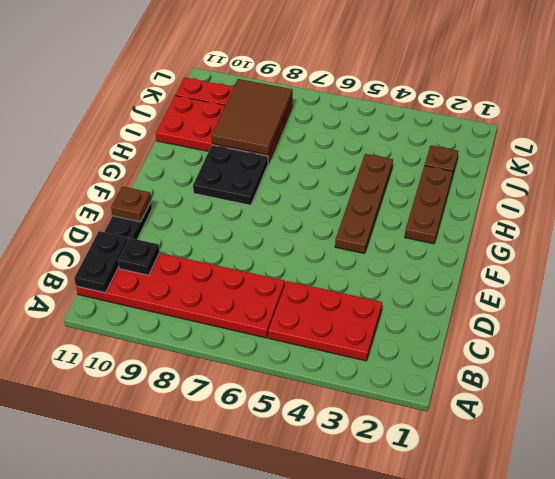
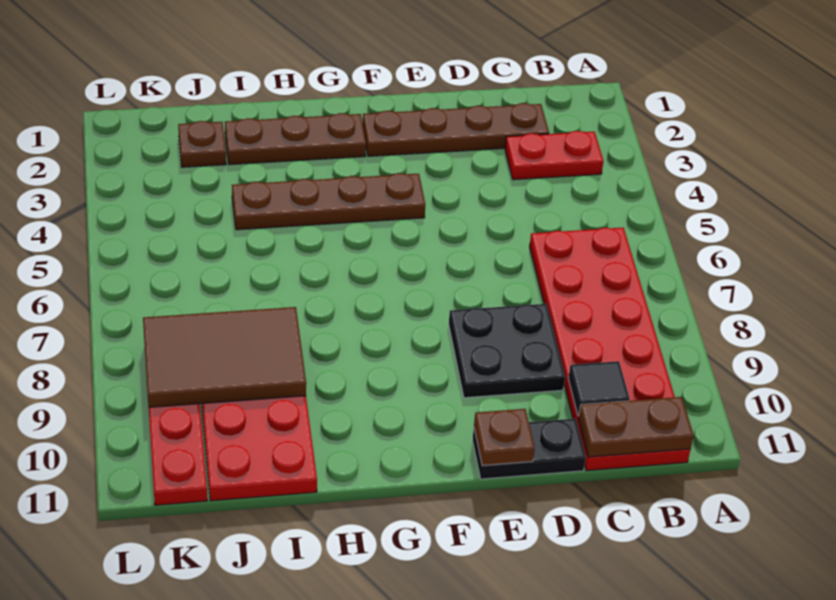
red 2x3 plate [268,281,382,361] -> red 1x2 plate [505,131,604,180]
black 1x2 plate [74,231,128,293] -> brown 1x2 plate [578,397,694,457]
none -> brown 1x4 plate [363,103,549,156]
black 1x1 plate [118,238,159,275] -> black 1x1 tile [568,361,630,416]
black 2x2 plate [193,145,268,205] -> black 2x2 plate moved to [449,304,565,398]

